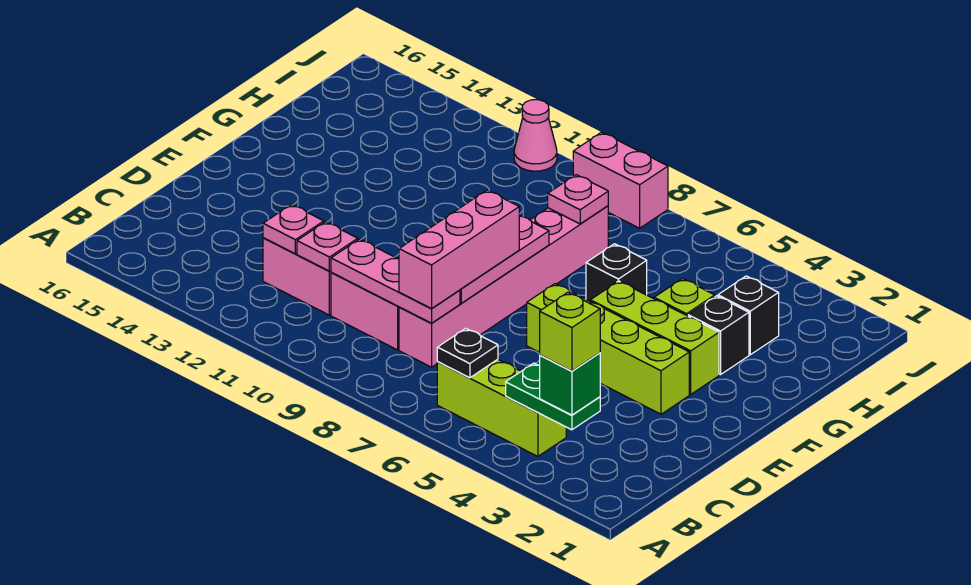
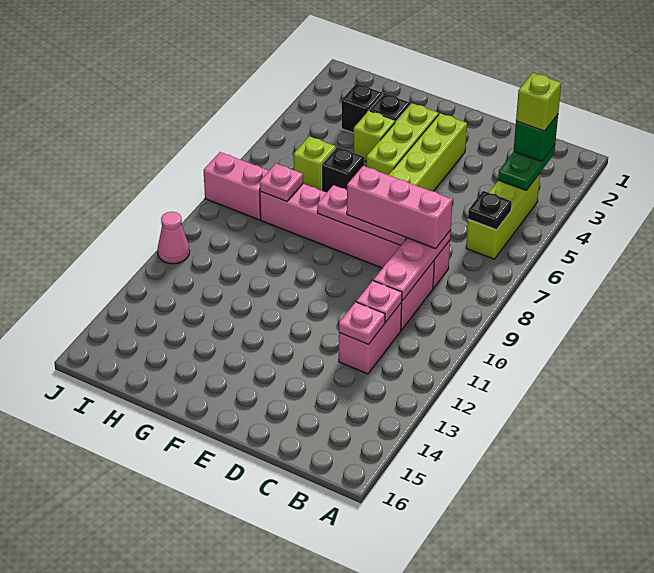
none -> lime 1x1 brick [294,136,336,190]
pink 1x2 brick [573,132,668,228] -> pink 1x2 brick turned to [204,152,269,220]

